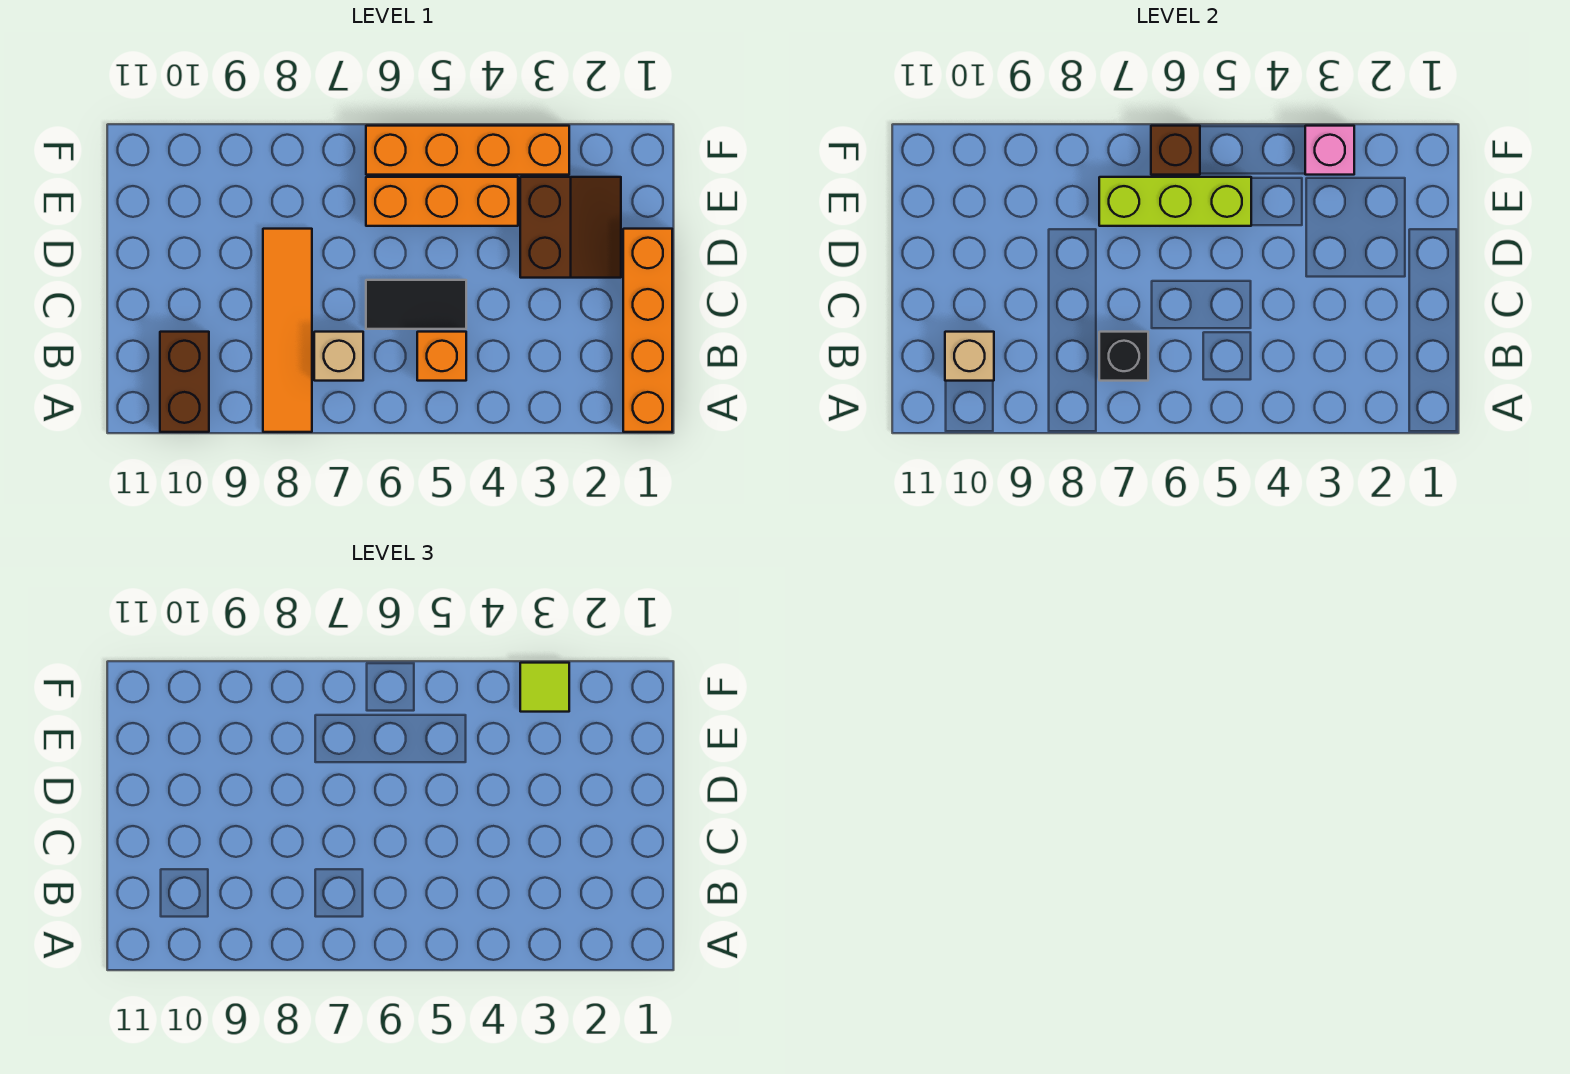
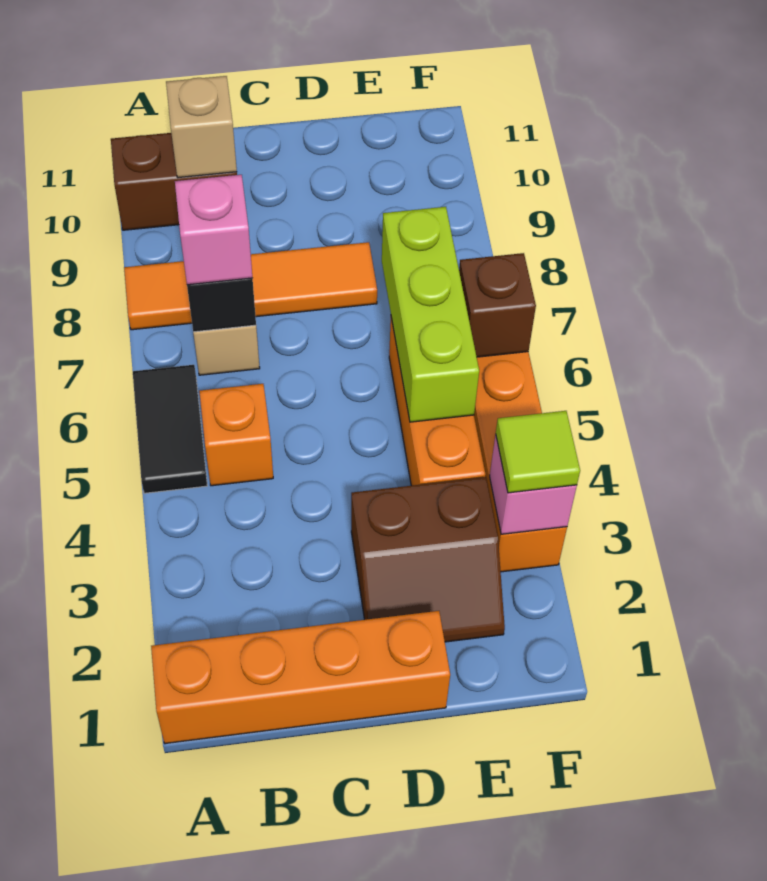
none -> pink 1x1 brick [175,175,252,285]
black 1x2 tile [366,280,466,329] -> black 1x2 tile moved to [133,365,207,493]

